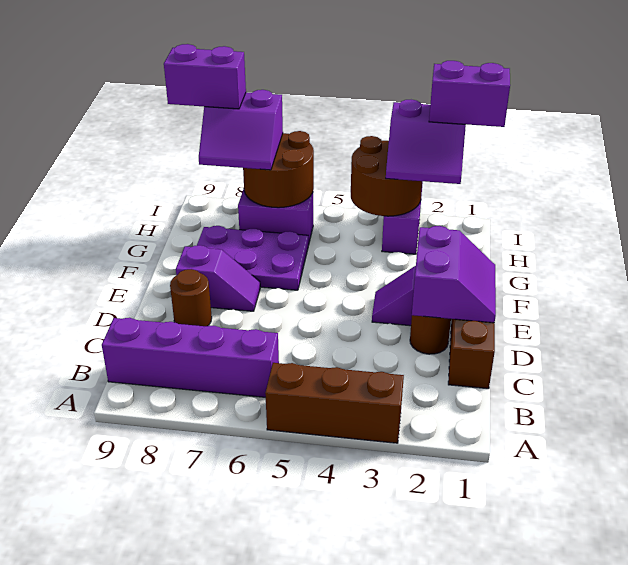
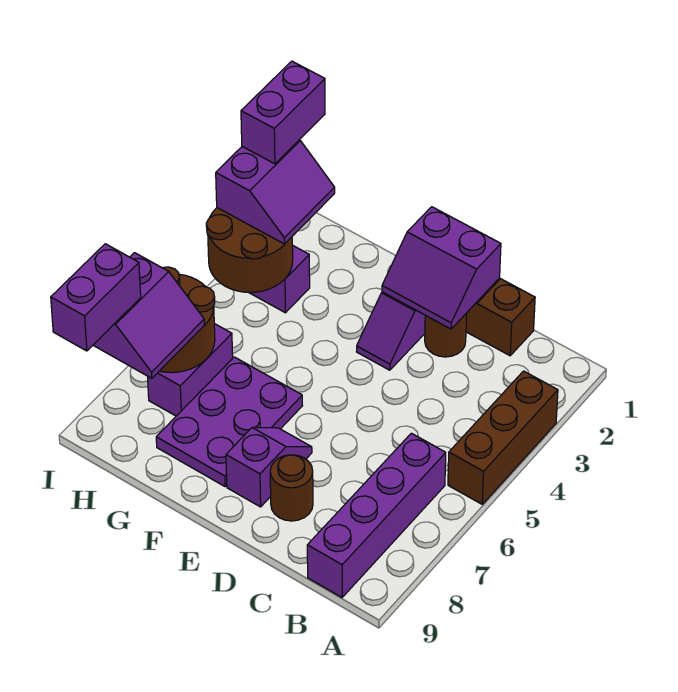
purple 2x2 slope [412,226,496,323] -> purple 2x2 slope turned to [382,207,501,329]

